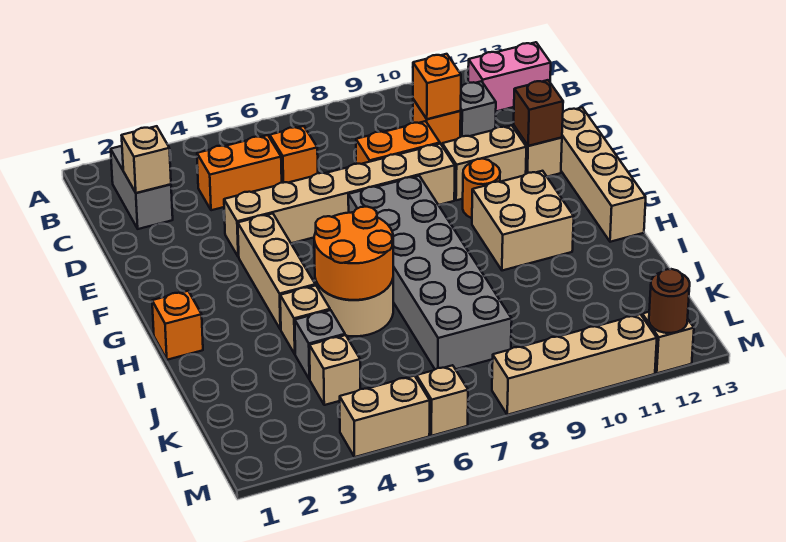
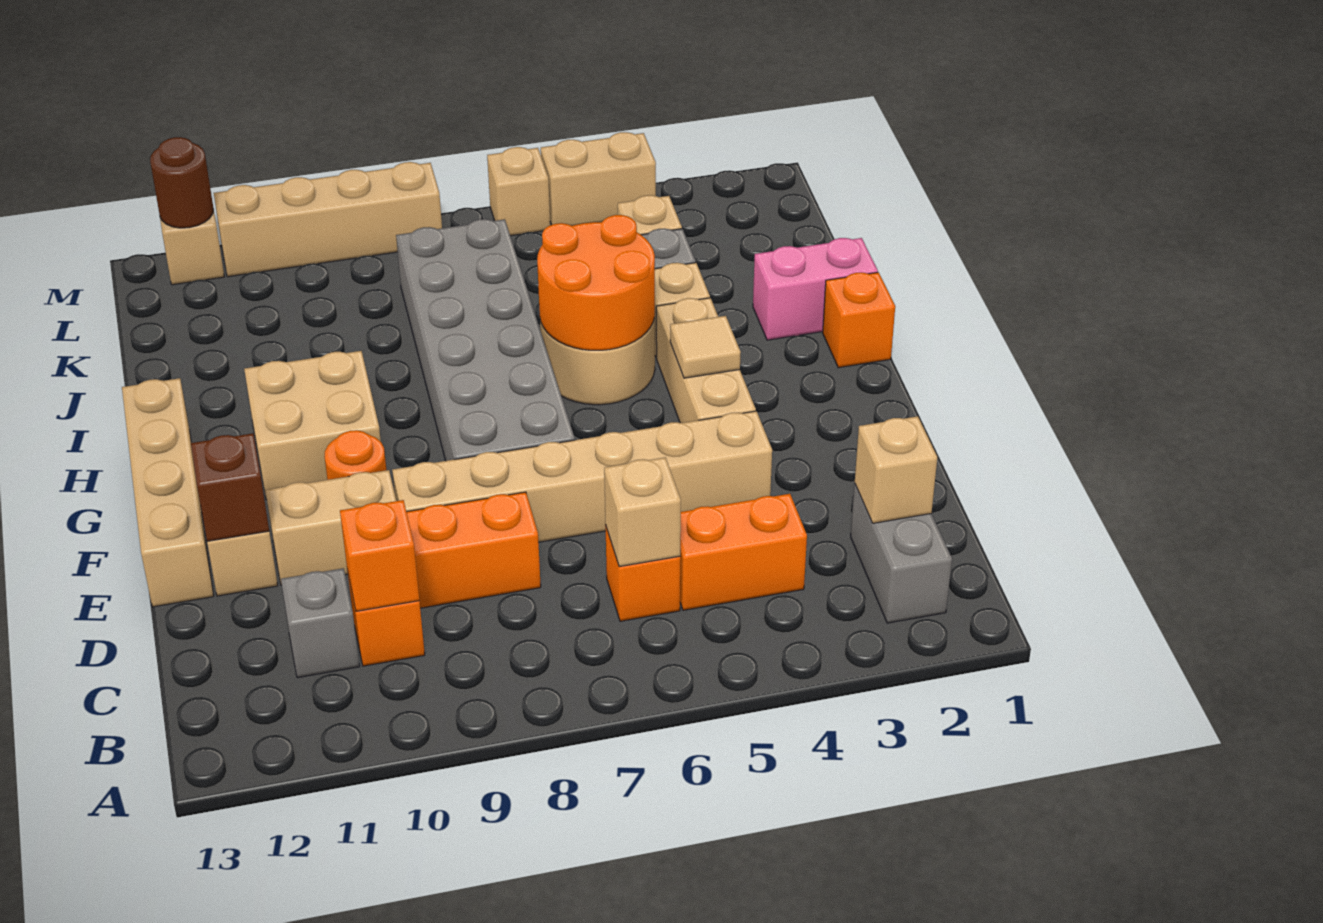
pink 1x2 brick [468,42,551,111] -> pink 1x2 brick moved to [753,238,878,340]
none -> tan 1x1 brick [604,457,681,567]
none -> tan 1x1 tile [670,316,741,378]

